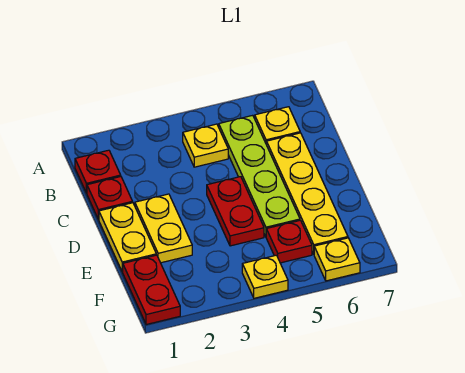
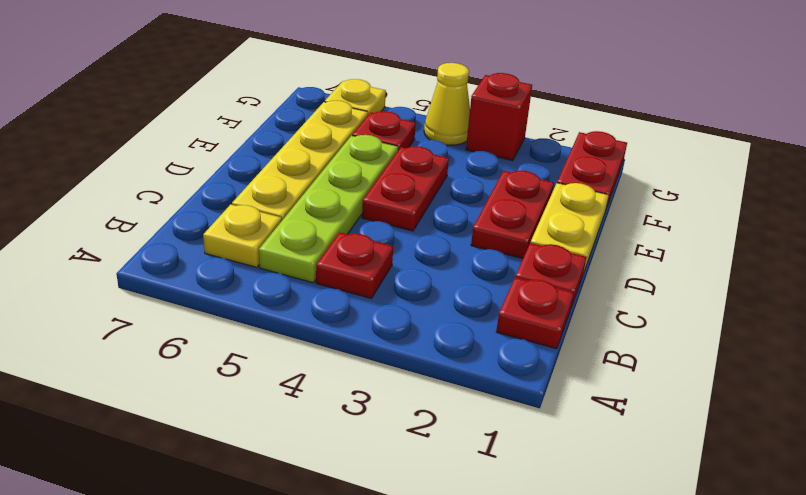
yellow 1x1 plate [183,124,228,167] -> red 1x1 plate [316,232,393,298]
yellow 1x2 plate [135,194,192,263] -> red 1x2 plate [471,170,554,259]
none -> red 1x1 brick [466,73,532,161]
yellow 1x1 plate [242,255,288,298] -> yellow 1x1 cone [424,63,470,145]

